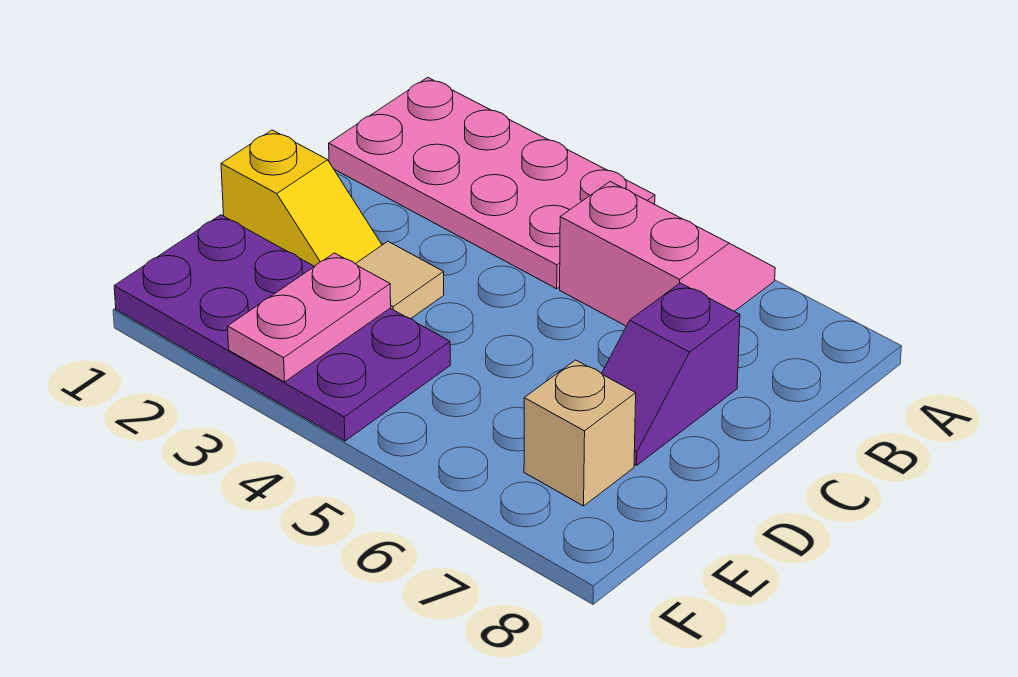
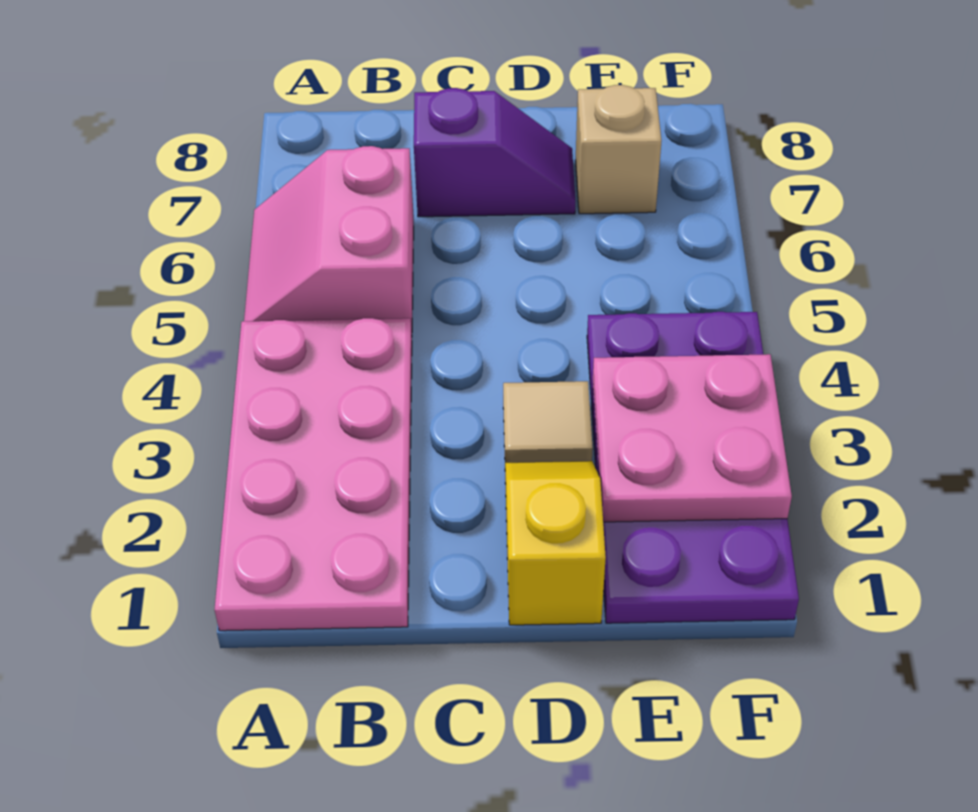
pink 1x2 plate [228,253,391,382] -> pink 2x2 plate [593,354,792,522]

